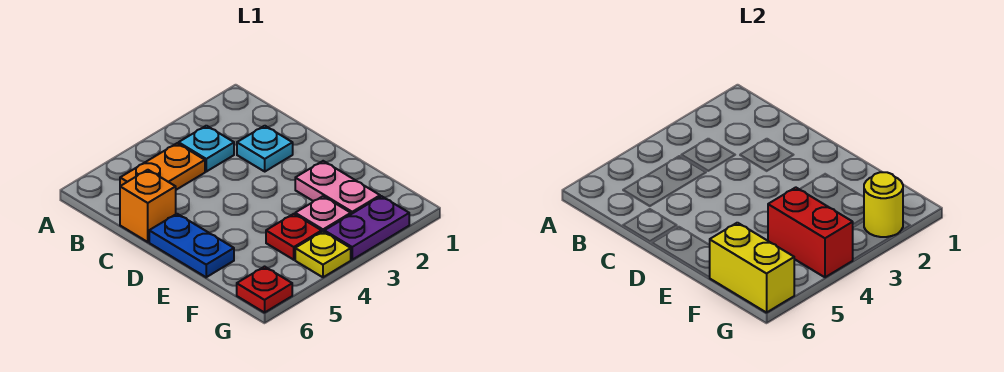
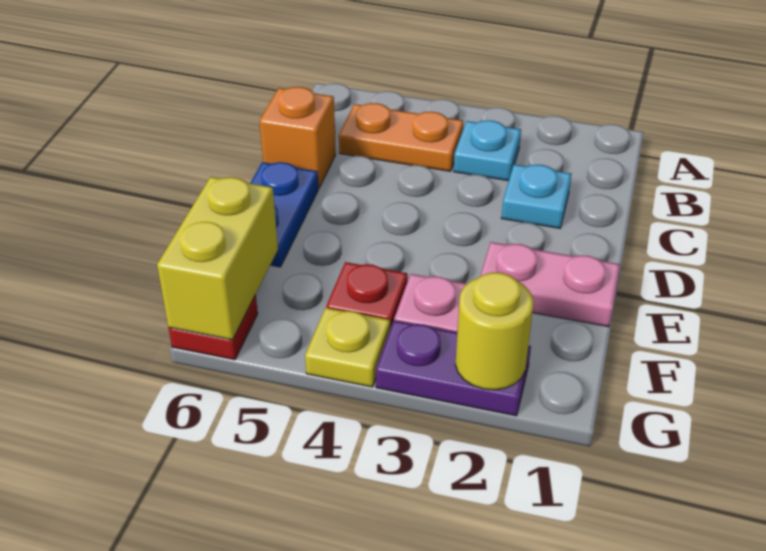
pink 1x2 plate [295,161,380,214] -> pink 1x2 plate turned to [481,242,620,327]
red 1x2 brick [768,187,853,277] -> none

